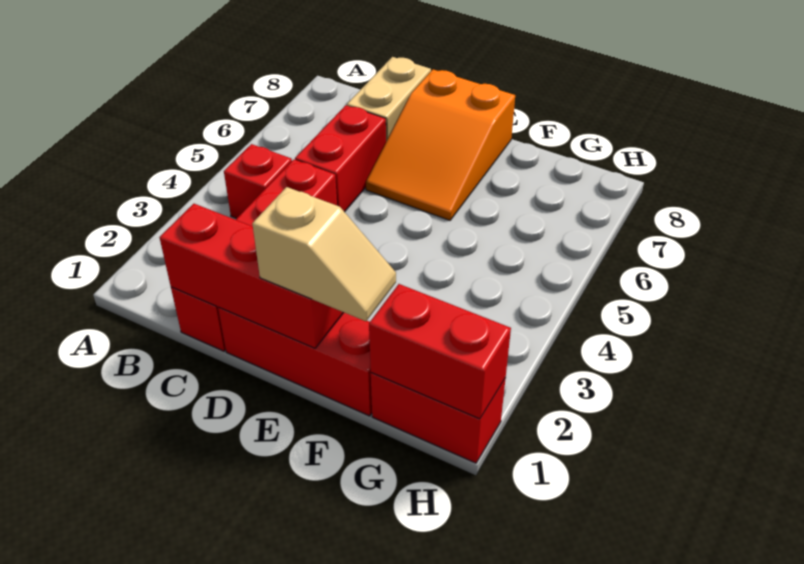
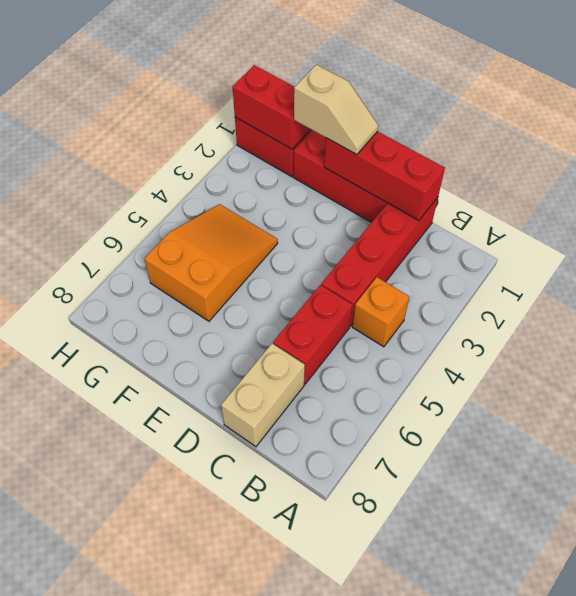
red 1x1 brick [224,144,292,219] -> orange 1x1 brick [352,277,409,347]
orange 2x3 slope [366,70,515,220] -> orange 2x3 slope moved to [145,204,278,321]
tan 1x2 slope [252,187,396,321] -> tan 1x2 slope turned to [294,65,378,155]

